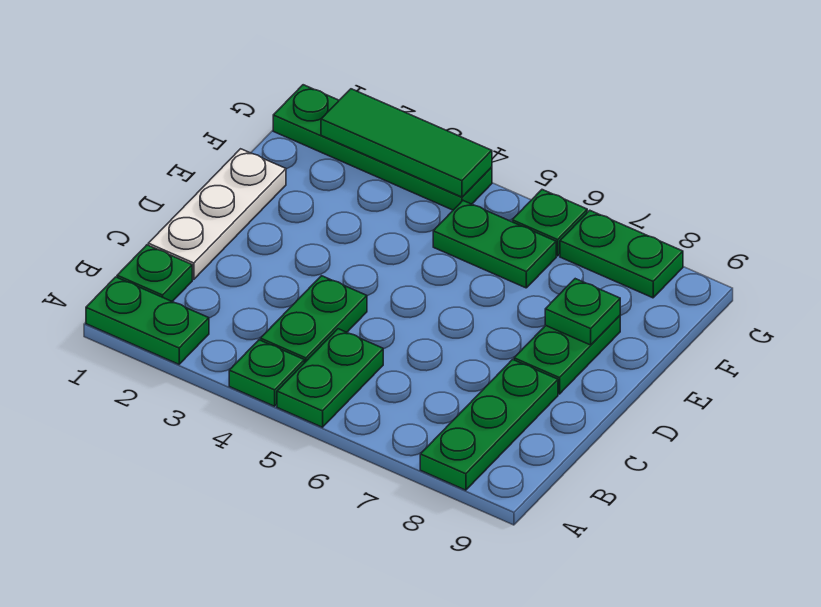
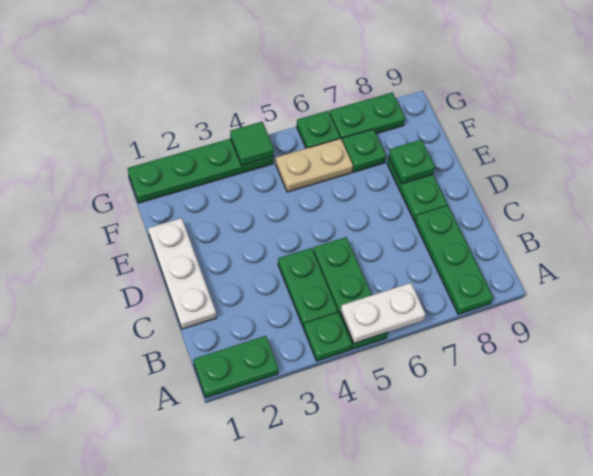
green 1x2 plate [277,329,383,427] -> green 1x3 plate [313,237,388,349]
none -> white 1x2 plate [340,283,426,343]
green 1x1 plate [117,245,192,302] -> green 1x1 plate moved to [342,129,386,172]
green 1x2 plate [433,201,556,288] -> tan 1x2 plate [276,138,353,192]
green 1x3 tile [321,89,492,197] -> green 1x1 tile [230,122,274,165]

